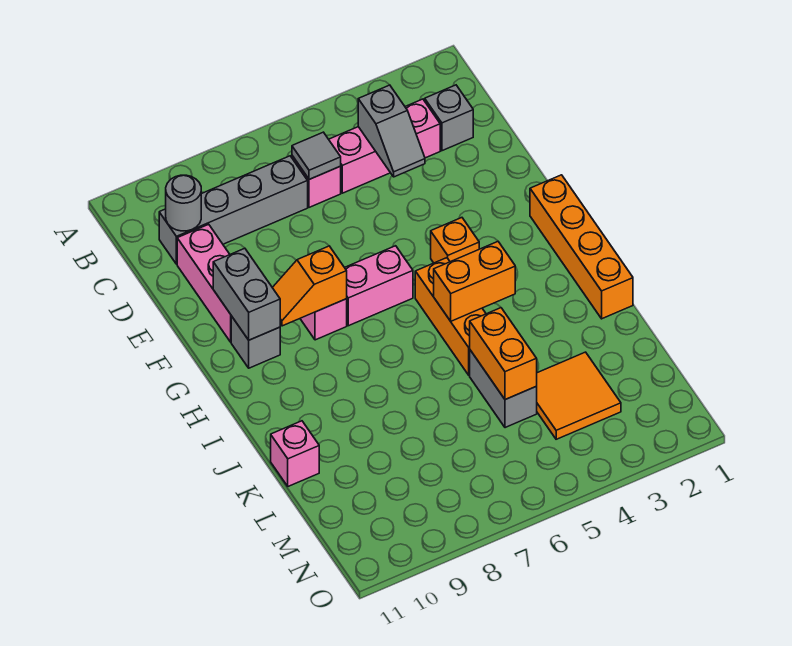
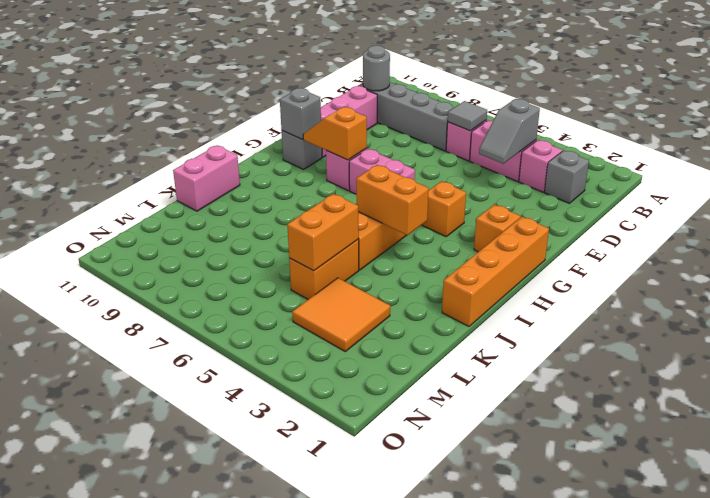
grey 1x2 brick [213,248,280,340] -> grey 1x1 brick [280,88,321,139]
none -> orange 1x1 brick [474,204,521,252]
grey 1x2 brick [470,350,537,428] -> orange 1x2 brick [289,240,359,299]
pink 1x1 brick [271,421,319,486] -> pink 1x2 brick [173,146,240,211]

